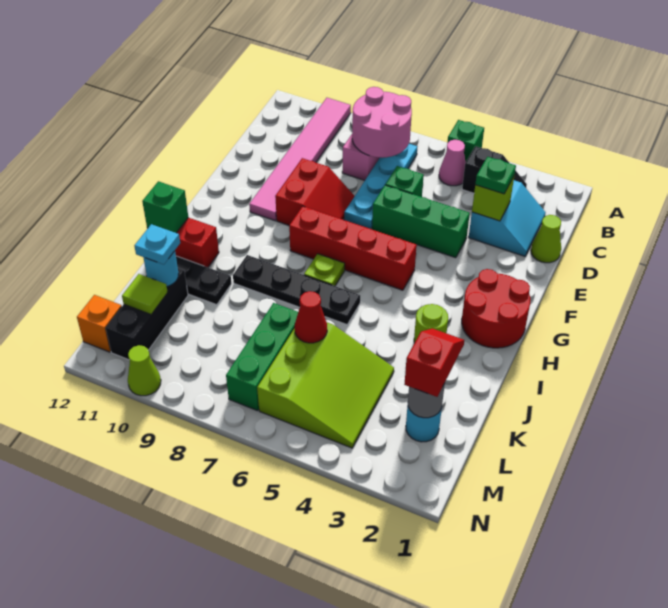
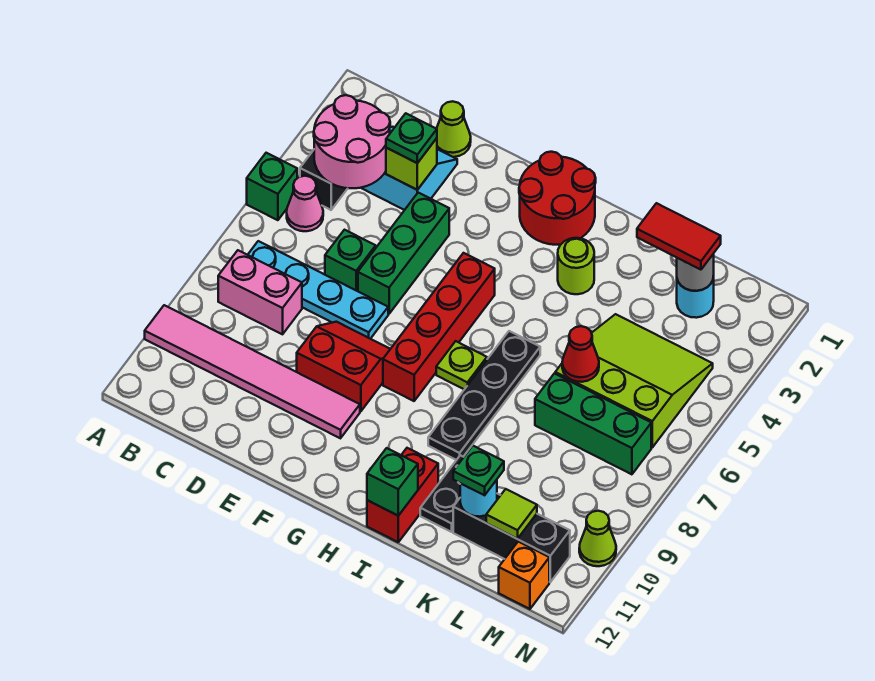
pink 2x2 round brick [352,87,412,158] -> pink 2x2 round brick moved to [314,95,390,188]
red 1x2 slope [404,328,464,397] -> red 1x2 tile [637,203,721,270]
cyan 1x1 plate [135,224,180,264] -> green 1x1 plate [453,446,504,495]

